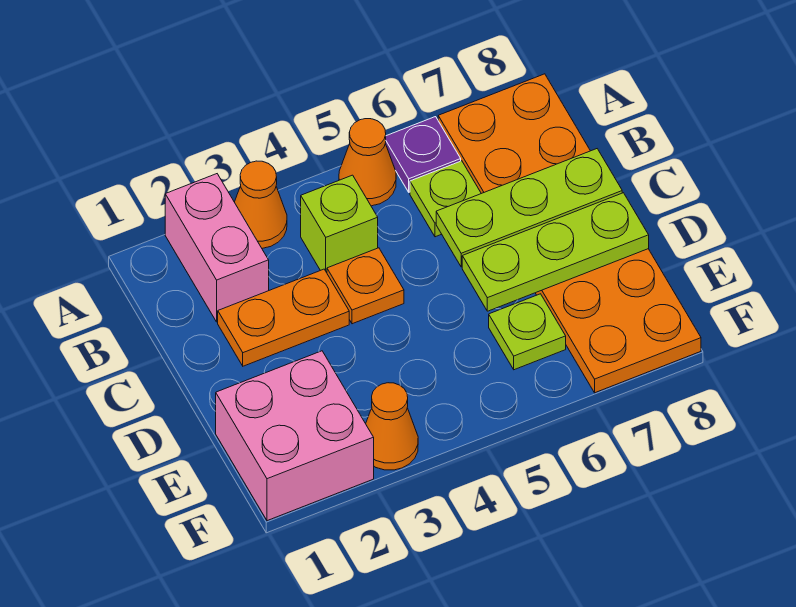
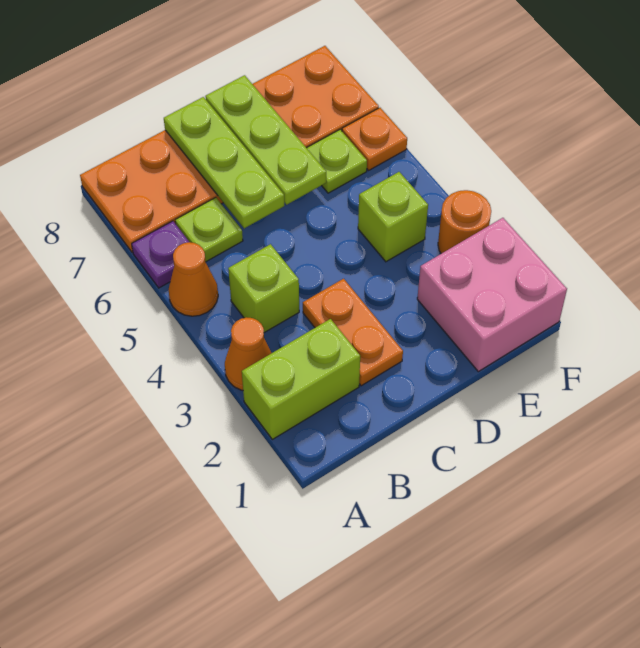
pink 1x2 brick [165,174,269,322] -> lime 1x2 brick [242,319,360,439]
orange 1x1 plate [327,248,404,324] -> orange 1x1 plate moved to [342,108,407,170]
none -> lime 1x1 brick [358,172,428,262]
orange 1x1 cone [366,383,418,470] -> orange 1x1 round brick [438,190,491,254]

